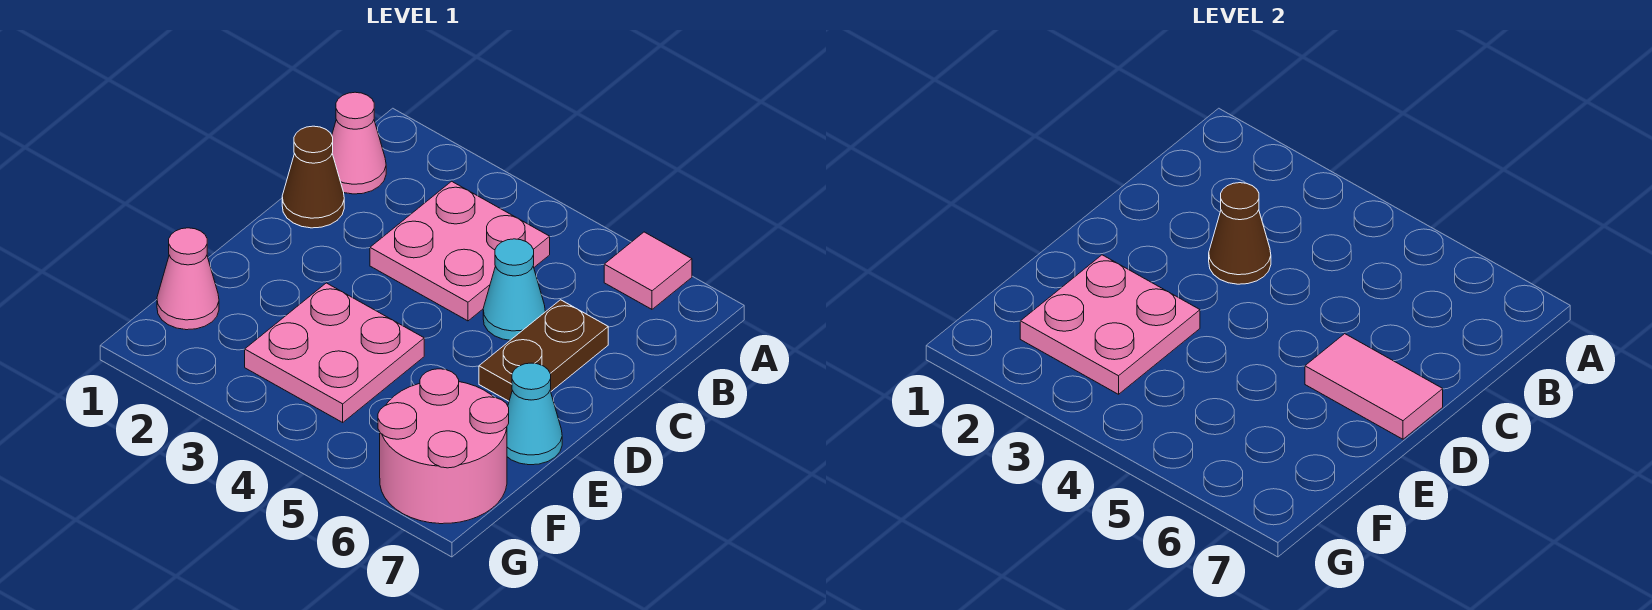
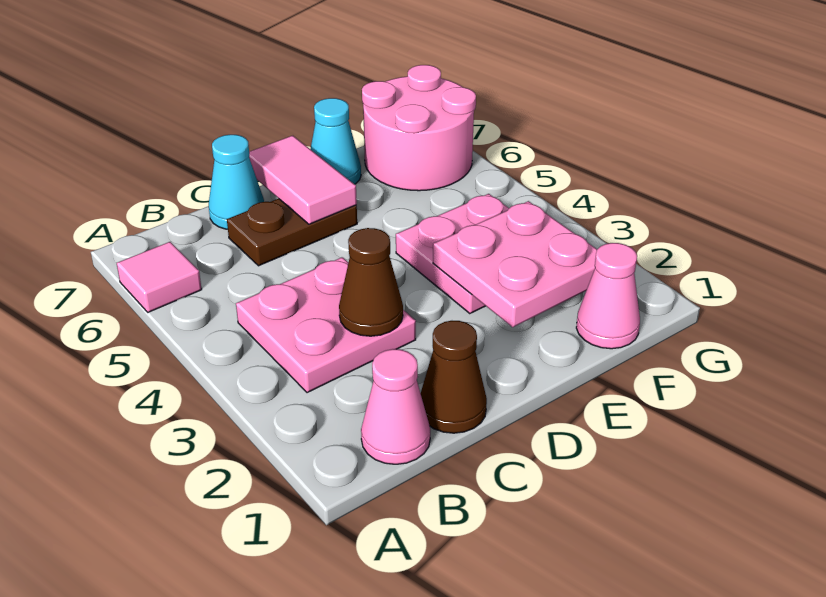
cyan 1x1 cone [483,239,545,340] -> cyan 1x1 cone moved to [209,135,264,229]

